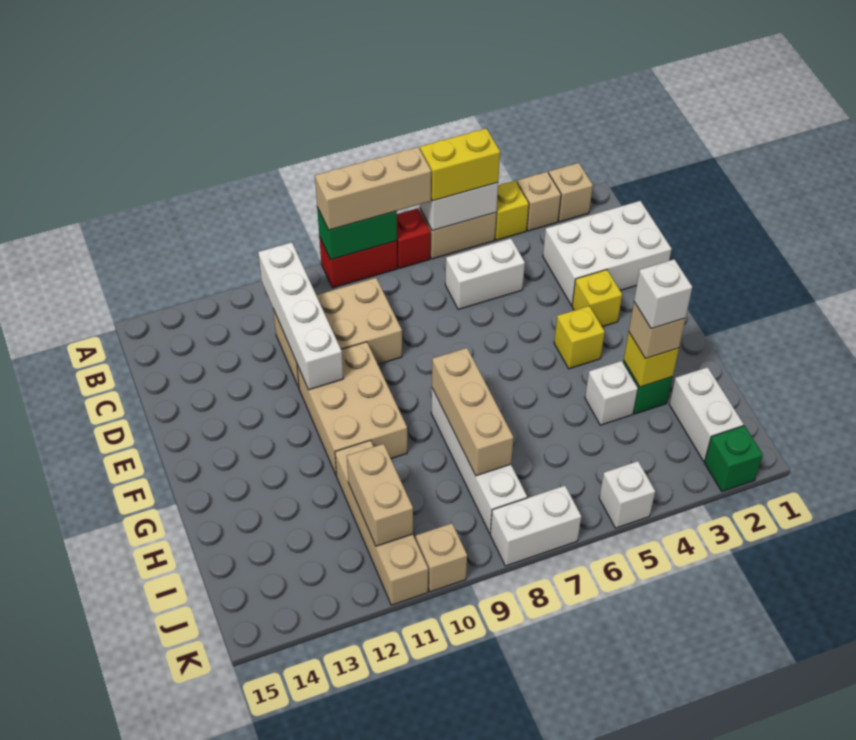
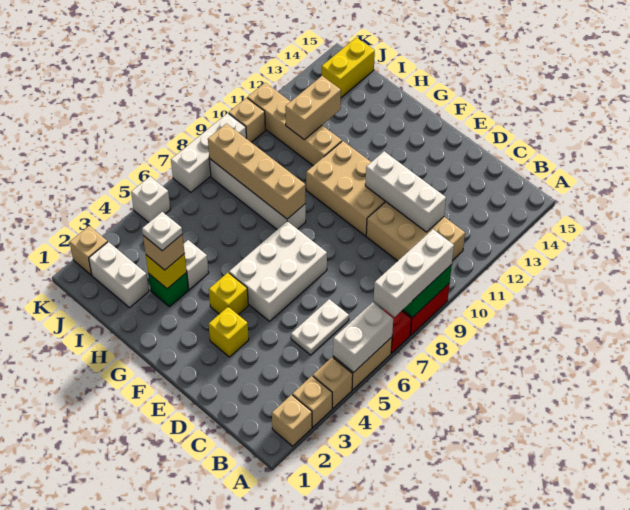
yellow 1x1 brick [495,181,529,240] -> tan 1x1 brick [313,357,353,408]
yellow 1x2 brick [420,128,500,201] -> yellow 1x2 brick moved to [322,37,375,97]
tan 1x3 brick [315,147,431,230] -> white 1x3 brick [374,229,454,317]
white 1x4 brick [258,242,343,390] -> white 1x3 brick [365,151,446,232]
white 2x3 brick [543,201,671,305] -> white 2x3 brick moved to [229,221,327,321]
white 1x2 brick [445,238,525,310] -> white 1x2 plate [291,299,349,355]
tan 2x3 brick [273,278,402,387] -> tan 2x3 brick turned to [366,202,465,261]
tan 1x3 brick [432,348,513,476] -> tan 1x4 brick [208,124,305,219]
white 1x1 brick [634,259,692,329] -> white 1x1 plate [142,212,182,251]
tan 1x2 brick [347,444,413,546] -> tan 1x2 brick turned to [285,76,341,140]
green 1x1 brick [704,426,763,492] -> tan 1x1 brick [70,226,108,275]
white 1x2 brick [490,486,581,566] -> white 1x3 brick [171,113,246,192]

